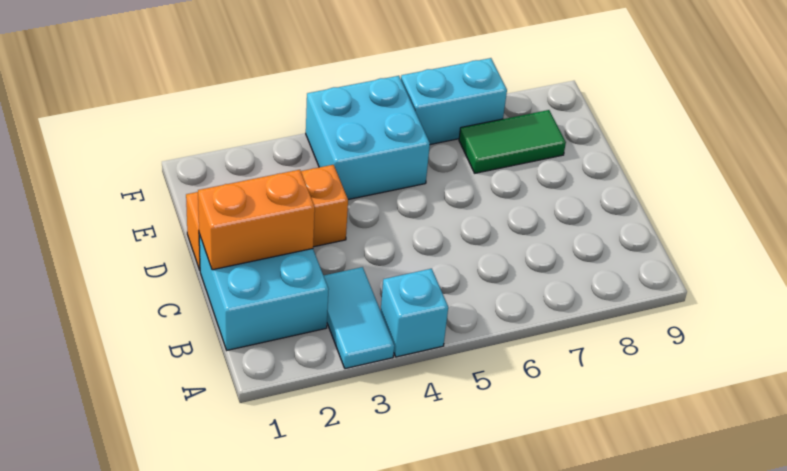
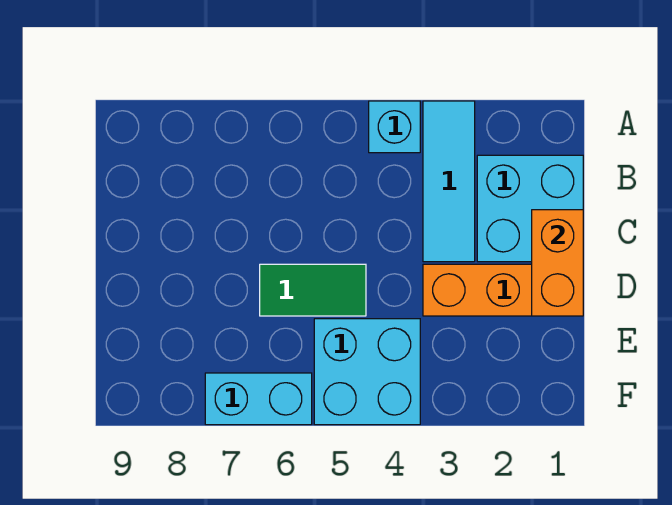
cyan 1x2 tile [323,267,394,369] -> cyan 1x3 tile [423,101,475,262]
orange 1x2 brick [198,170,315,270] -> orange 1x2 brick turned to [532,210,583,316]
green 1x2 tile [459,110,566,173] -> green 1x2 tile moved to [260,264,366,316]

